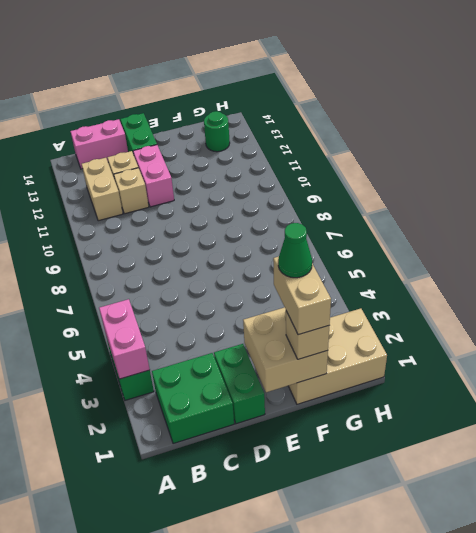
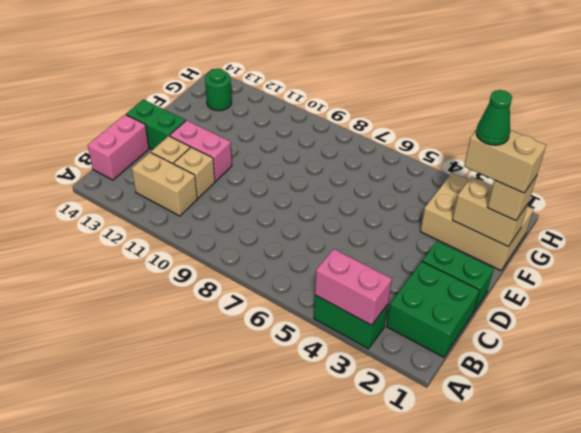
tan 2x2 brick [243,307,328,392] -> tan 1x2 brick [452,177,528,246]
tan 2x3 brick [289,308,387,404] -> tan 2x3 brick turned to [420,173,533,270]

